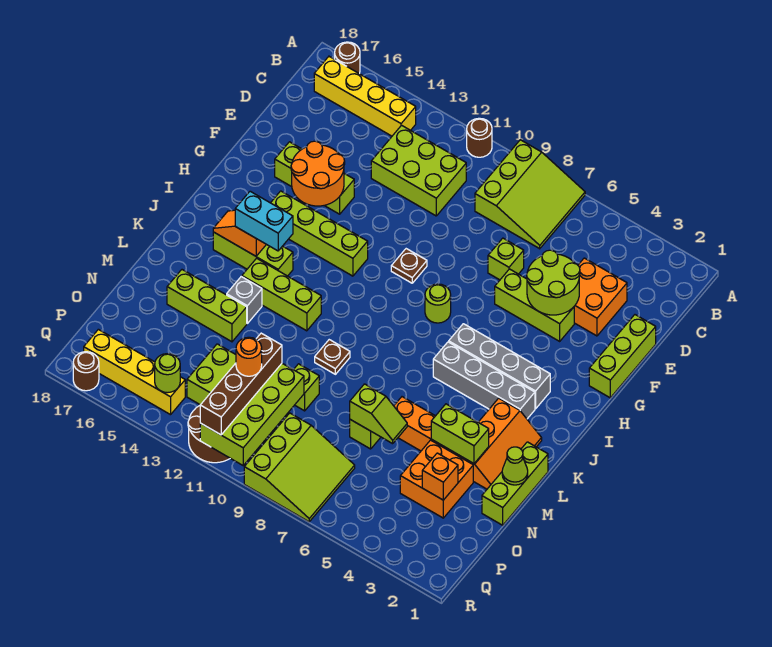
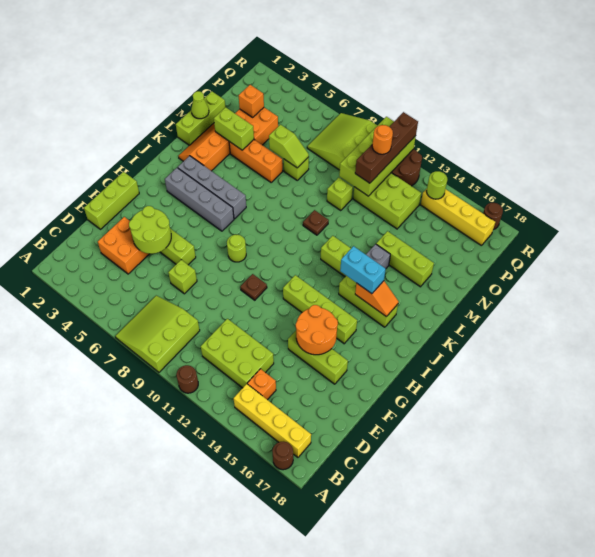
none -> orange 1x1 brick [247,369,276,400]
lime 1x2 slope [350,384,407,444] -> lime 1x2 slope turned to [269,125,309,168]

